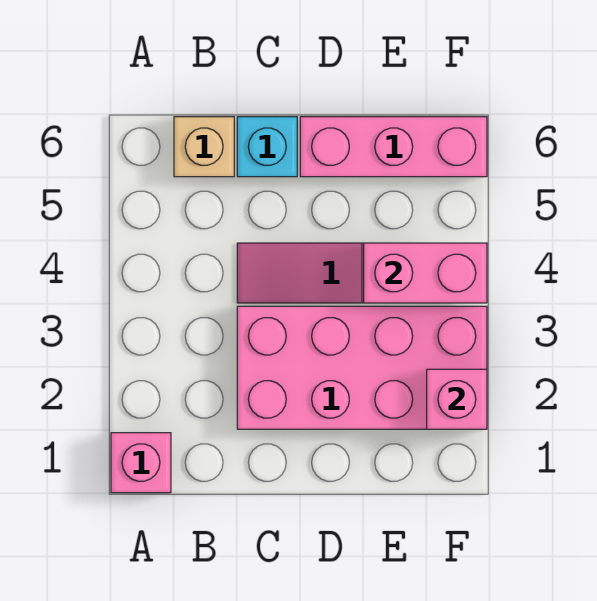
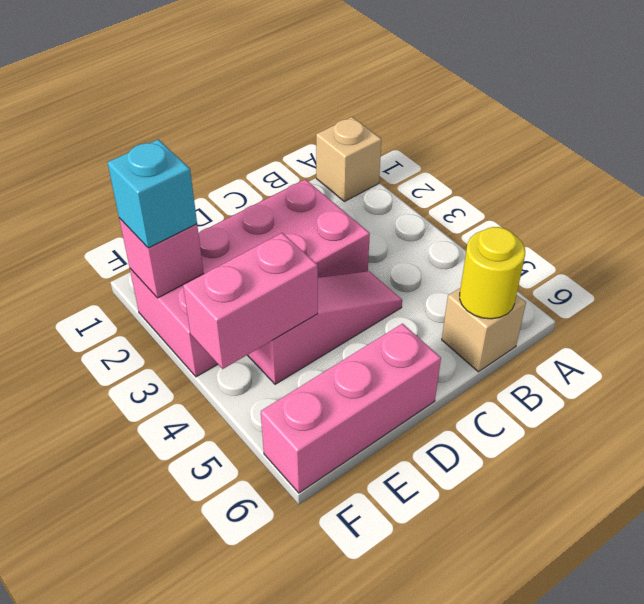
pink 1x1 brick [111,433,171,493] -> tan 1x1 brick [316,117,381,202]
none -> yellow 1x1 round brick [460,227,525,319]
cyan 1x1 brick [237,117,297,177] -> cyan 1x1 brick moved to [108,139,197,248]

